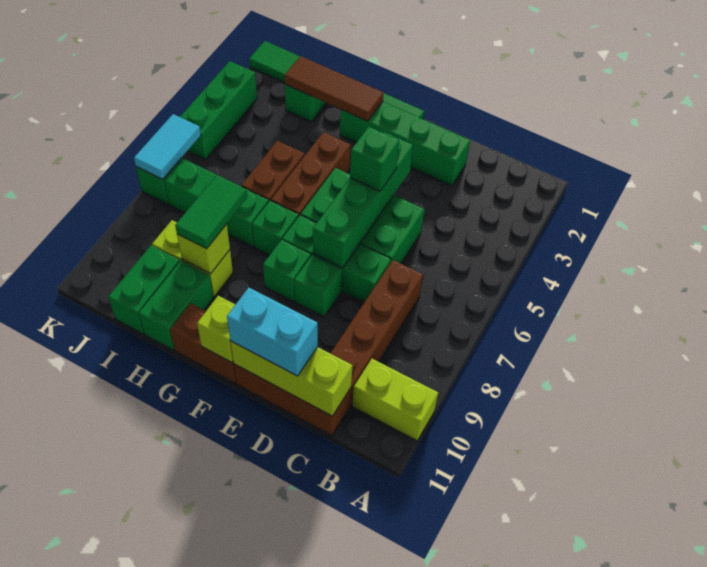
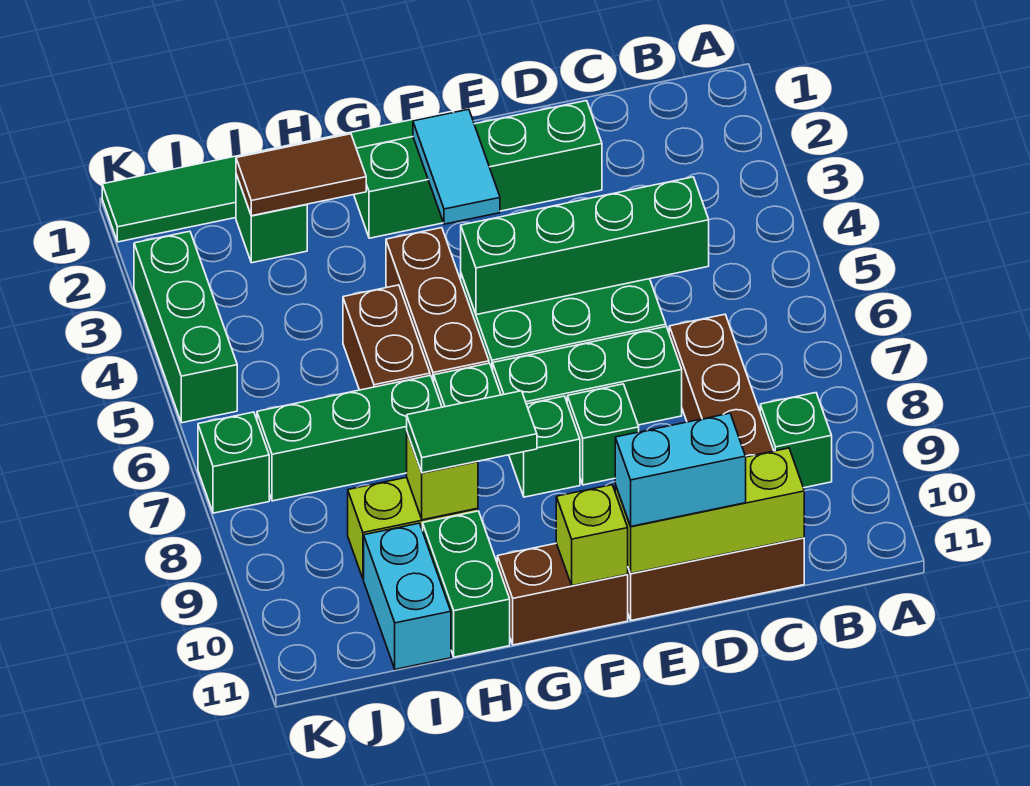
lime 1x2 brick [352,359,438,441] -> none
green 1x4 brick [313,132,413,268] -> green 1x4 brick turned to [461,177,709,315]
green 1x1 brick [350,127,399,191] -> green 1x1 brick moved to [760,393,832,488]
brown 1x3 tile [284,56,384,121] -> brown 1x2 tile [236,134,366,216]
green 1x2 tile [175,175,247,249] -> green 1x2 tile turned to [407,391,537,473]
green 1x2 brick [108,245,180,334] -> cyan 1x2 brick [364,523,451,669]
cyan 1x2 tile [134,114,201,179] -> cyan 1x2 tile moved to [413,109,500,224]

